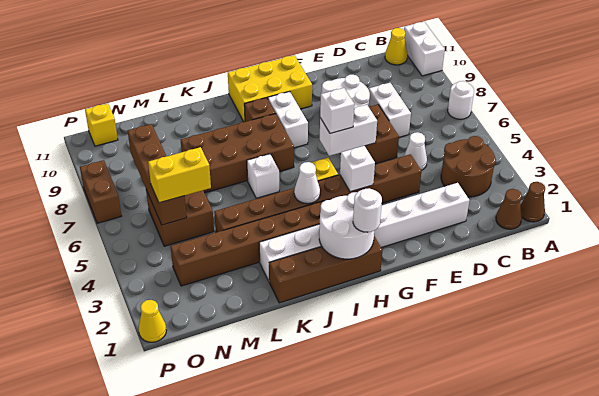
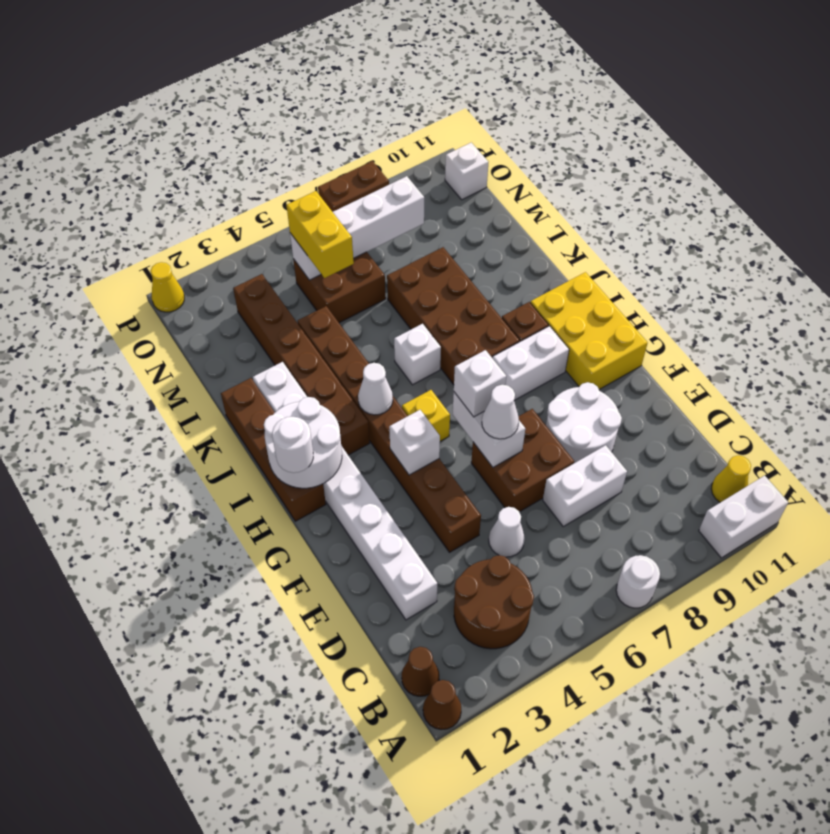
none -> white 1x1 cone [482,385,519,439]
brown 1x4 brick [127,124,187,225] -> white 1x4 brick [290,176,424,280]
yellow 1x1 brick [85,103,118,146] -> white 1x1 brick [445,143,488,200]

